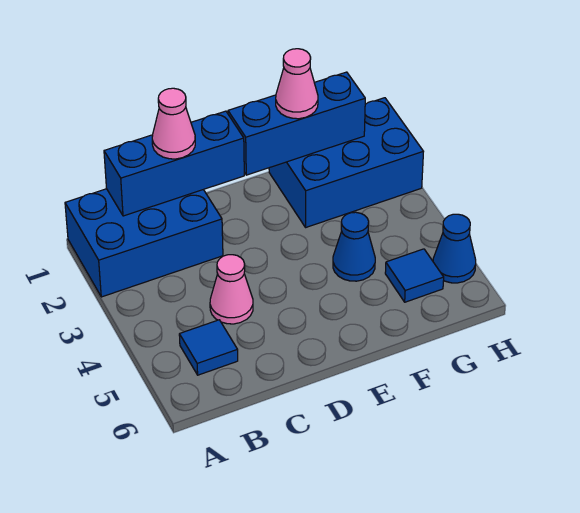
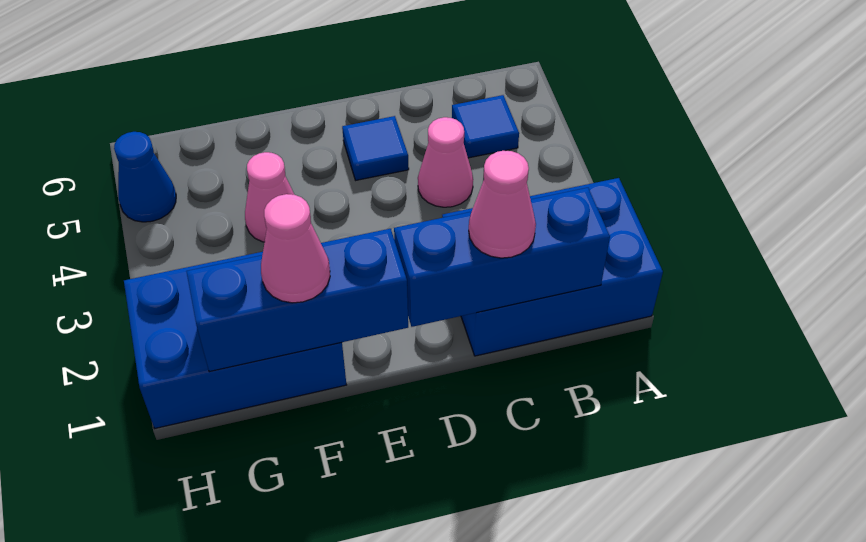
blue 1x1 cone [333,212,375,281] -> pink 1x1 cone [245,152,294,242]
blue 1x1 tile [385,249,444,302] -> blue 1x1 tile moved to [342,116,409,180]

